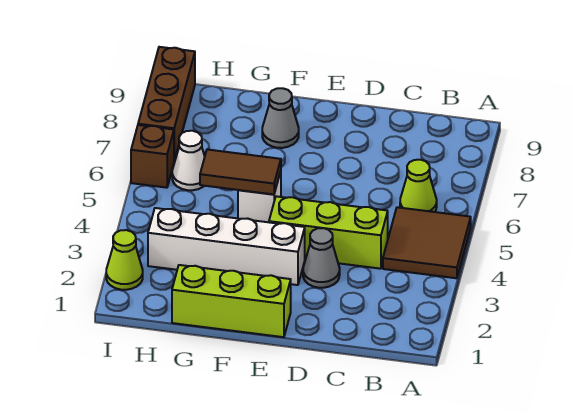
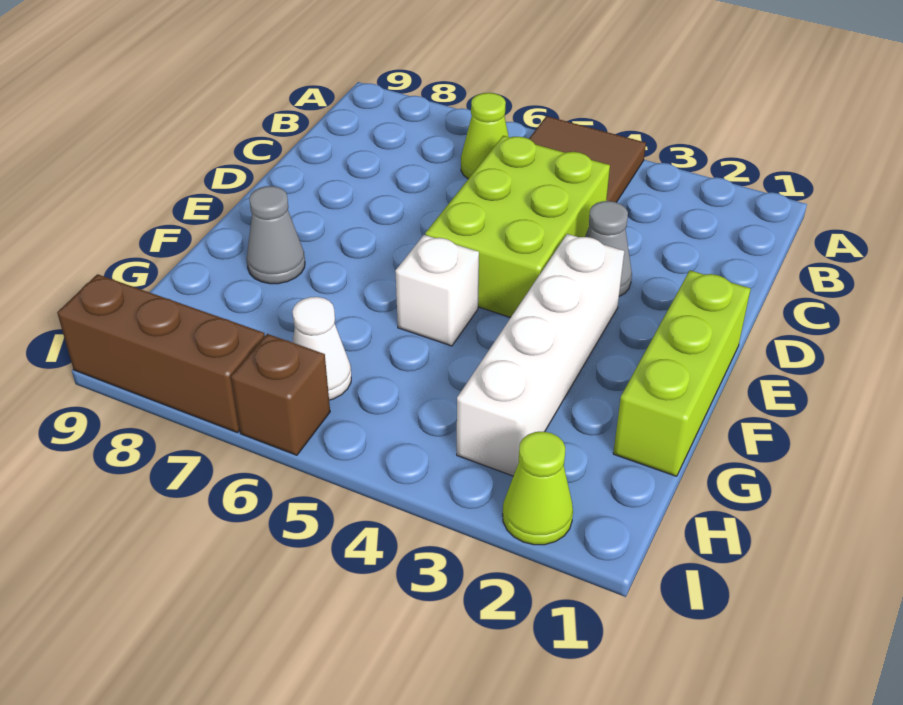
lime 1x3 brick [269,196,388,269] -> lime 2x3 brick [425,136,610,317]
brown 1x2 tile [200,149,281,194] -> none

